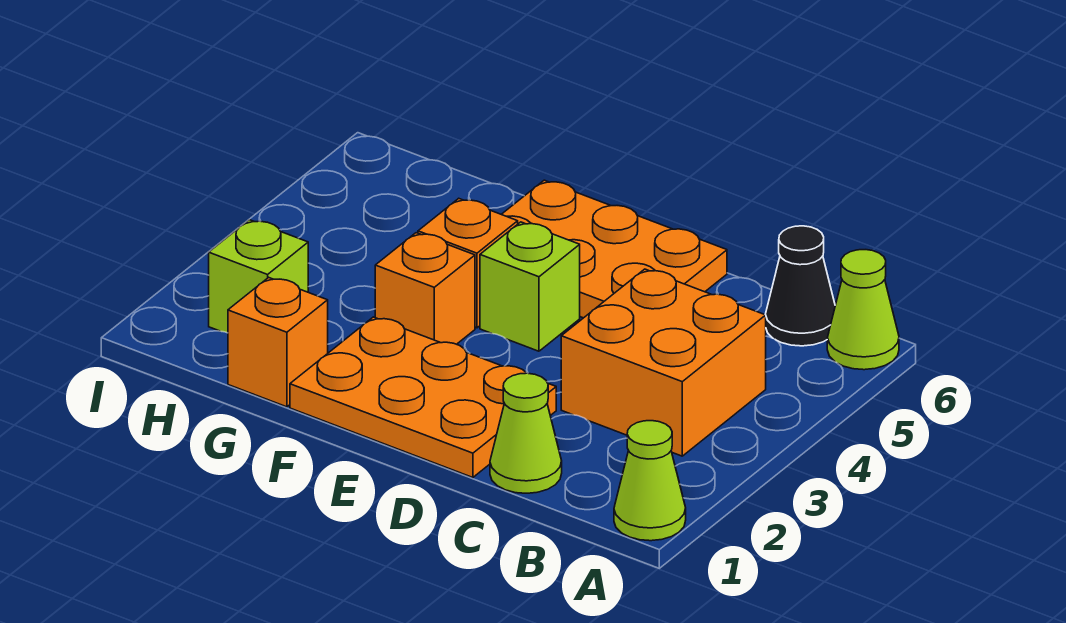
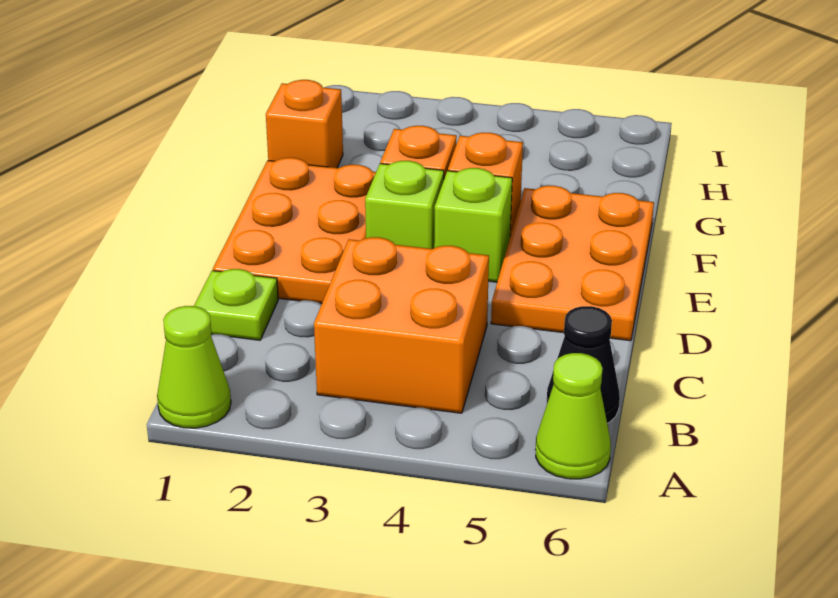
lime 1x1 cone [490,373,562,493] -> lime 1x1 plate [194,269,278,340]
lime 1x1 brick [209,220,308,333] -> lime 1x1 brick moved to [365,161,444,249]

